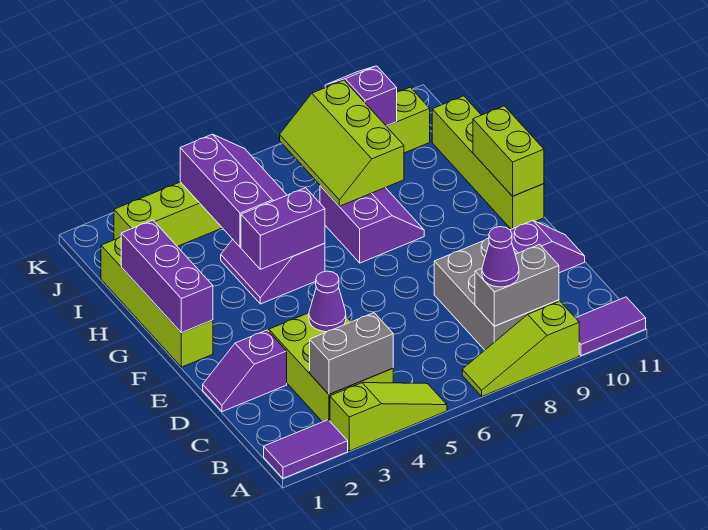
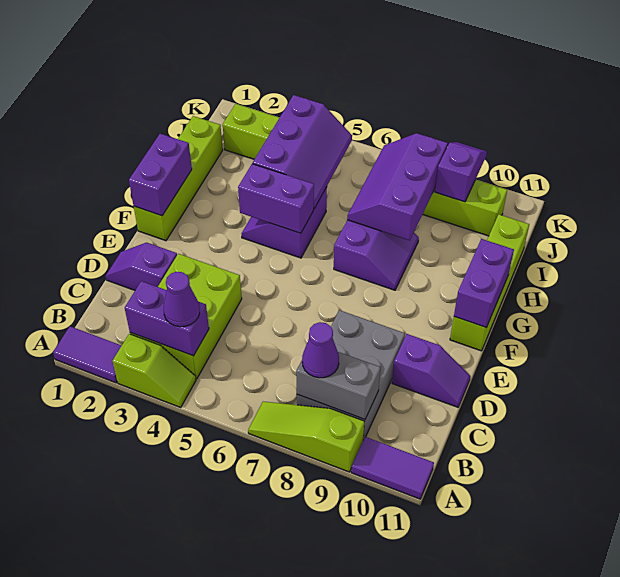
lime 1x3 slope [330,383,447,451] -> lime 1x2 slope [113,334,196,407]
grey 1x2 brick [310,313,393,394] -> purple 1x2 brick [125,281,209,356]
purple 1x1 cone [309,271,346,332] -> purple 1x1 cone moved to [164,272,200,327]
purple 1x3 brick [121,220,213,333] -> purple 1x2 brick [129,134,192,216]
lime 1x2 brick [473,106,544,196] -> purple 1x2 brick [454,239,514,328]
lime 2x3 slope [280,80,404,206] -> purple 2x3 slope [347,133,448,240]

